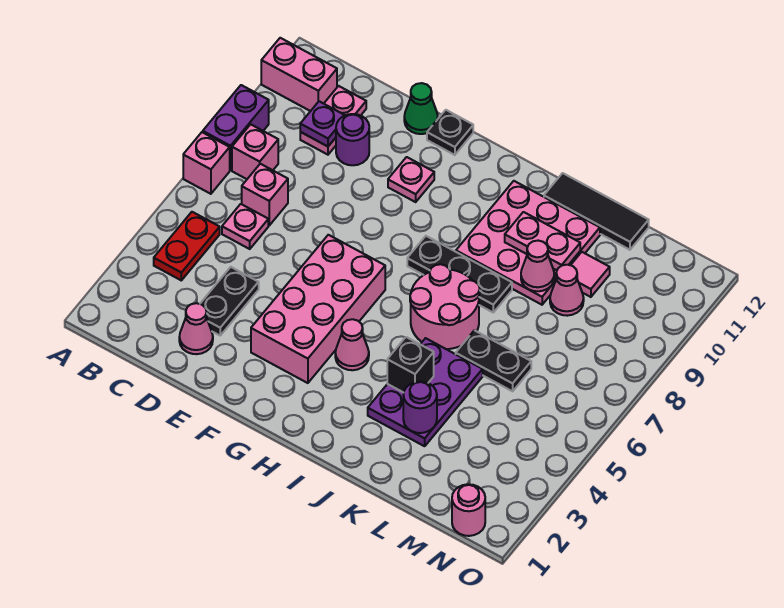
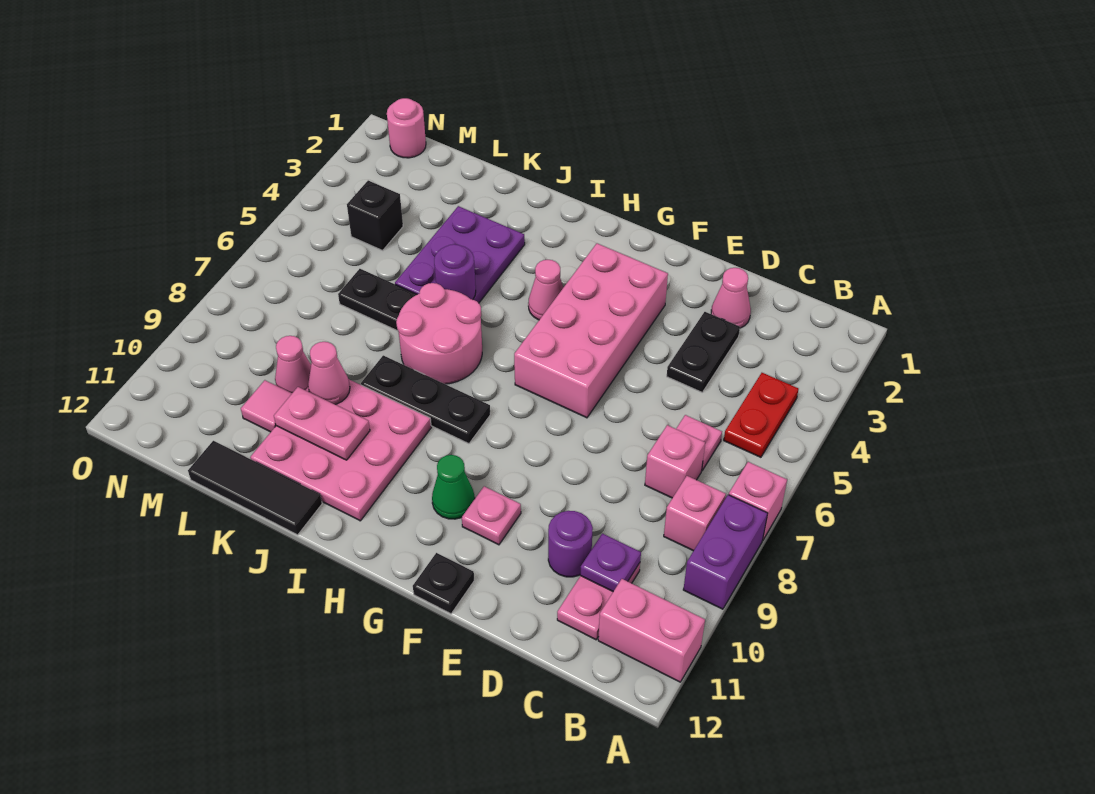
green 1x1 cone [404,83,438,134] -> green 1x1 cone moved to [432,455,475,519]
black 1x1 brick [387,337,434,393] -> black 1x1 brick moved to [347,180,403,250]
purple 1x1 round brick [403,381,437,433] -> purple 1x1 round brick moved to [434,244,476,300]

